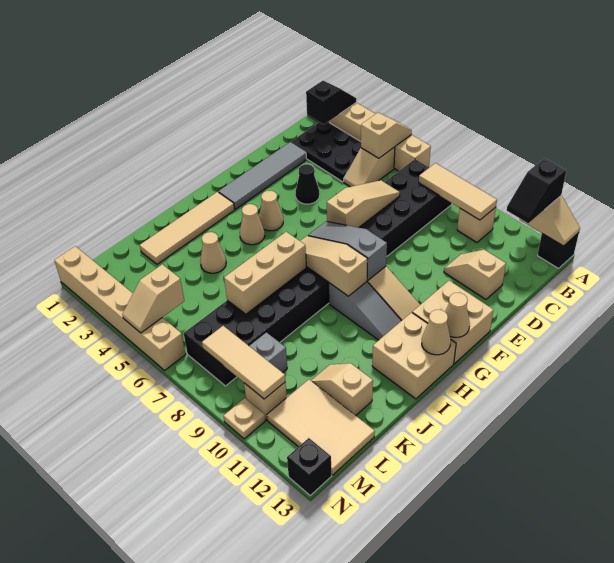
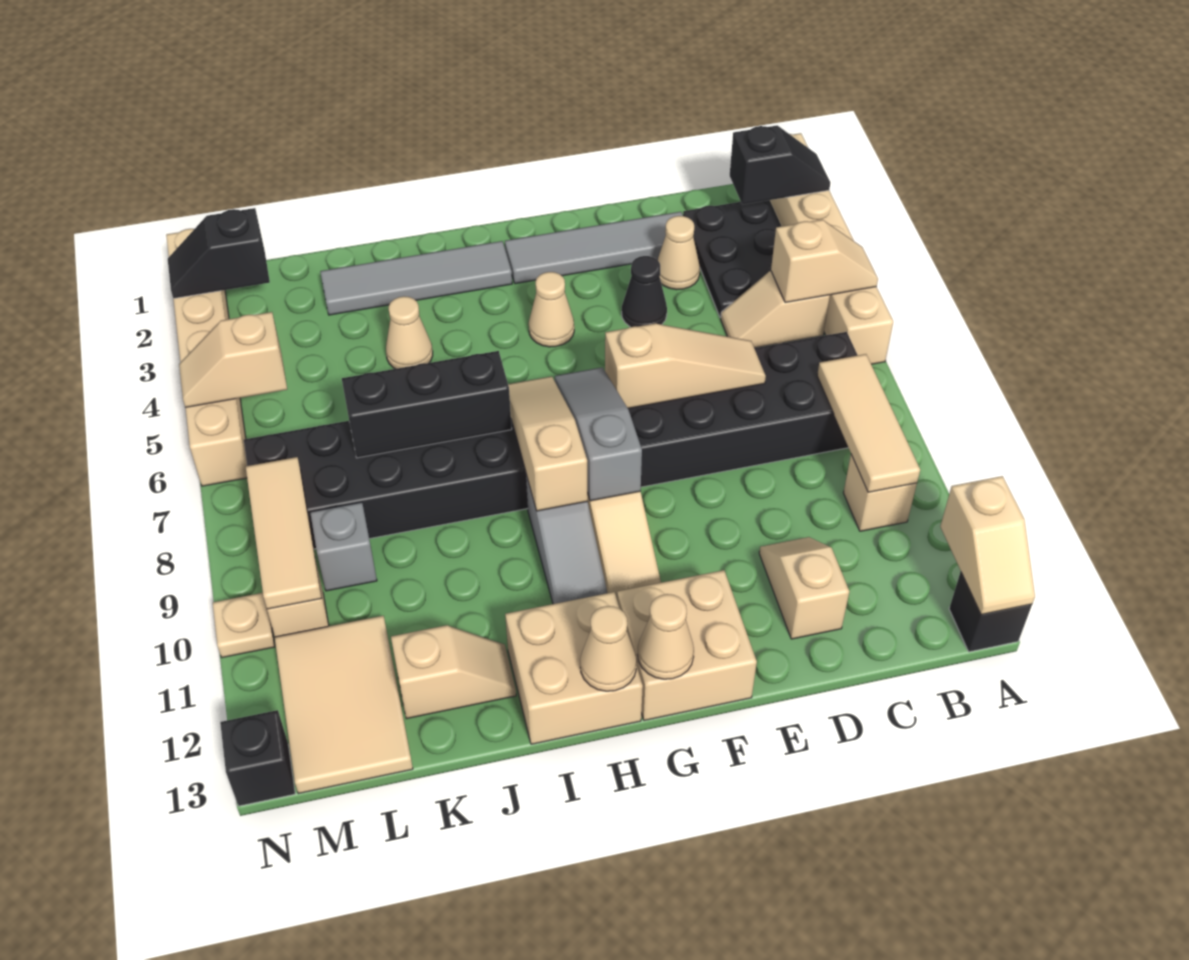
black 1x2 slope [507,158,566,223] -> black 1x2 slope moved to [168,208,270,299]
tan 1x4 tile [140,192,235,264] -> grey 1x4 tile [320,241,512,315]
tan 1x1 cone [240,204,265,245] -> tan 1x1 cone moved to [658,216,700,290]
tan 1x3 brick [224,232,306,314] -> black 1x3 brick [342,351,512,458]
tan 1x2 slope [311,363,373,415] -> tan 1x2 slope turned to [391,625,516,719]

